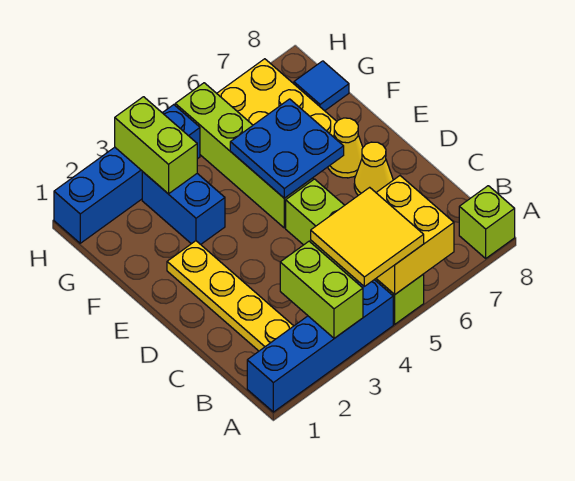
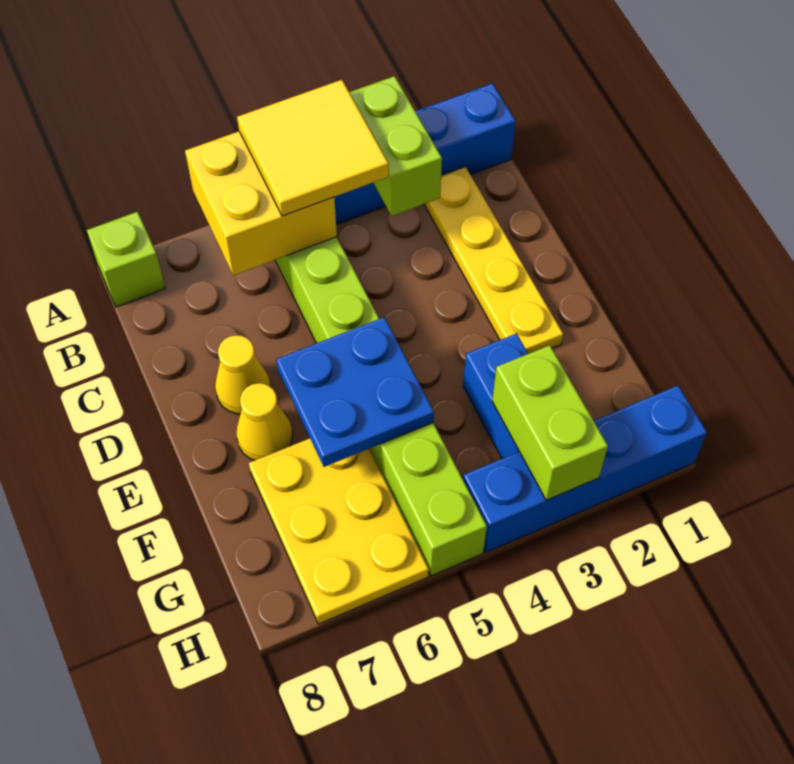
blue 1x1 tile [294,61,349,111] -> none

